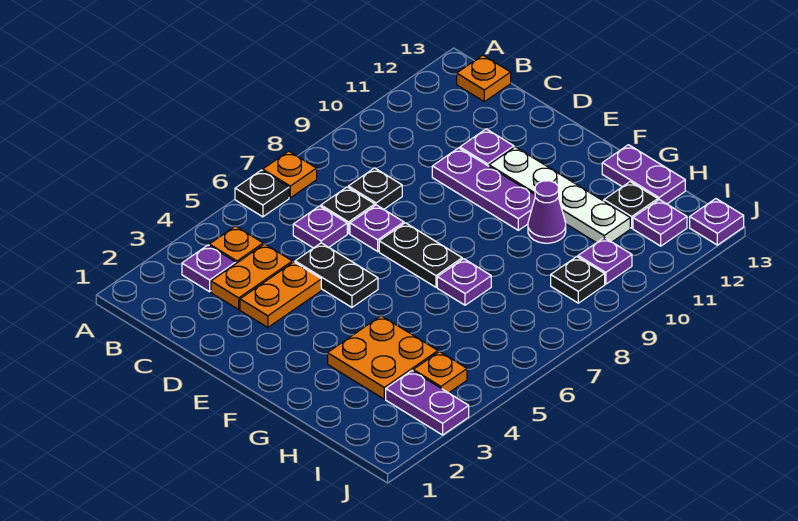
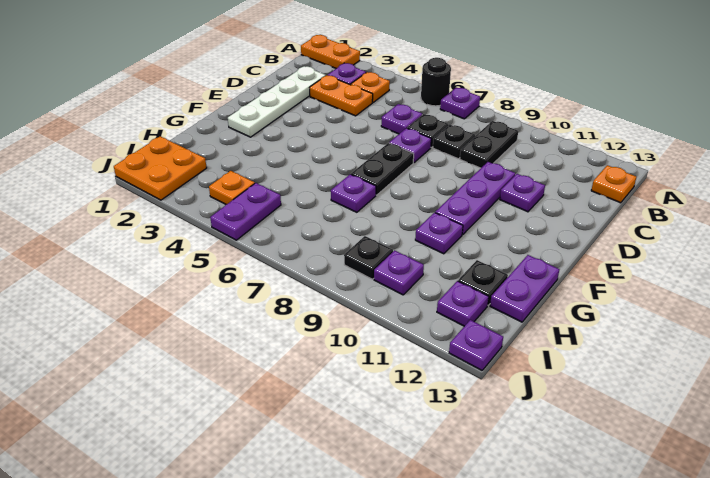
black 1x1 plate [235,170,289,217] -> black 1x1 round brick [421,58,451,106]
orange 1x1 plate [263,151,317,198] -> purple 1x1 plate [440,87,480,119]
orange 1x2 plate [240,262,321,328] -> orange 1x2 plate moved to [301,35,360,68]
black 1x2 plate [295,243,378,307] -> black 1x2 plate moved to [460,121,518,168]
white 1x4 plate [489,147,630,243] -> white 1x4 plate moved to [228,66,326,137]
orange 2x2 plate [328,316,438,399] -> orange 2x2 plate moved to [114,136,207,200]
purple 1x1 cone [528,181,566,243] -> purple 1x1 plate [415,213,463,254]
purple 1x2 plate [386,371,469,435] -> purple 1x2 plate moved to [210,183,281,240]

